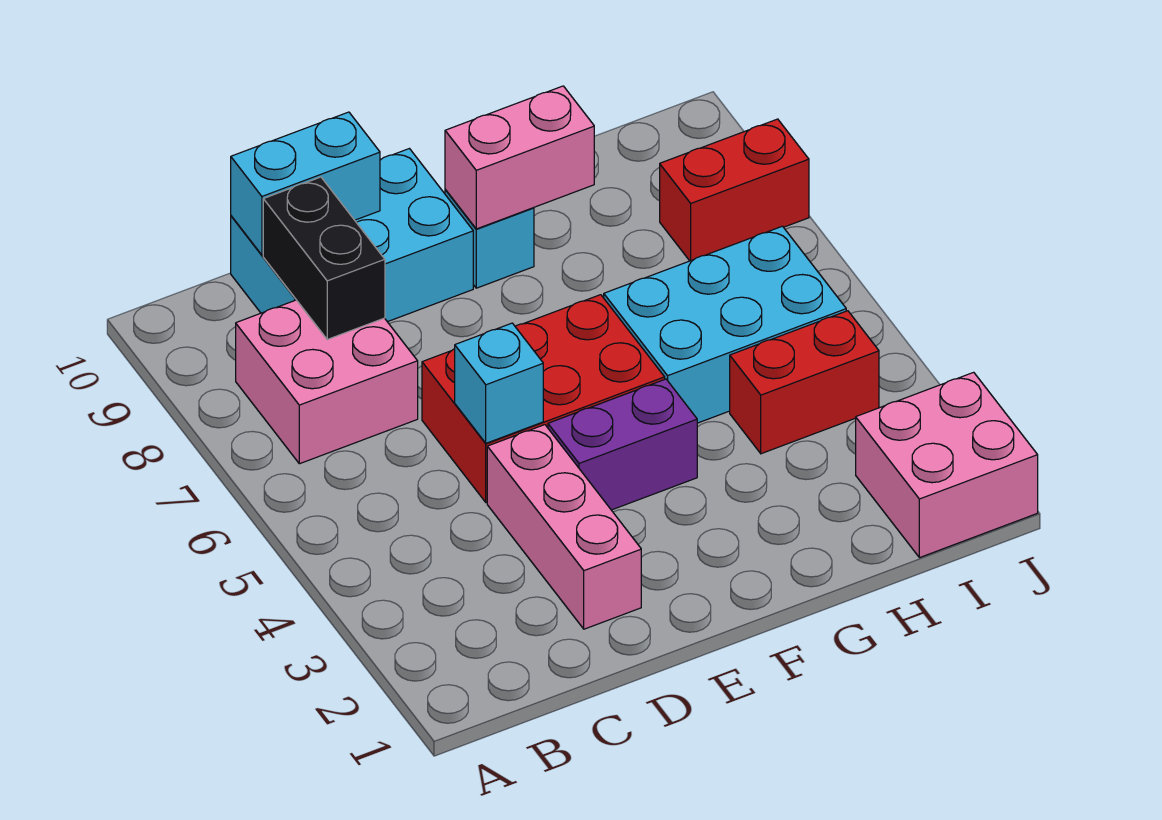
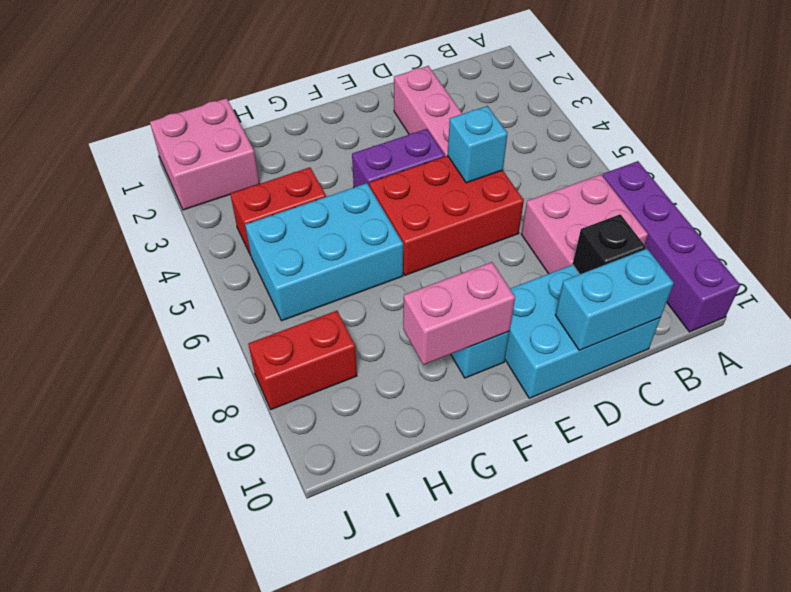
none -> purple 1x4 brick [603,161,740,332]
black 1x2 brick [263,177,385,339] -> black 1x1 brick [572,214,646,274]

